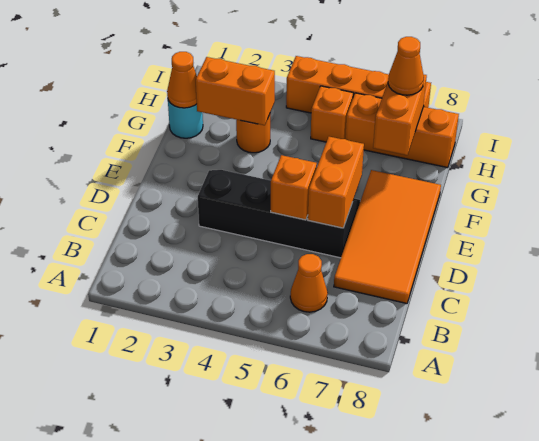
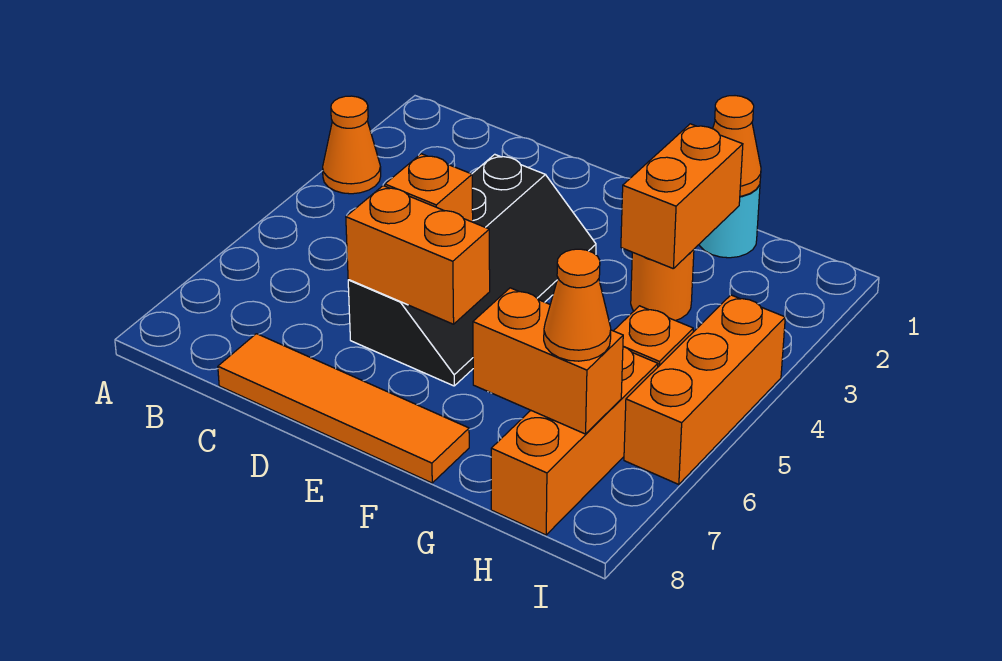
orange 1x1 cone [290,254,328,312] -> orange 1x1 cone moved to [323,96,381,194]
orange 2x4 tile [334,170,441,303] -> orange 1x4 tile [218,334,469,483]
orange 1x4 brick [286,56,431,113] -> orange 1x3 brick [624,295,785,485]

